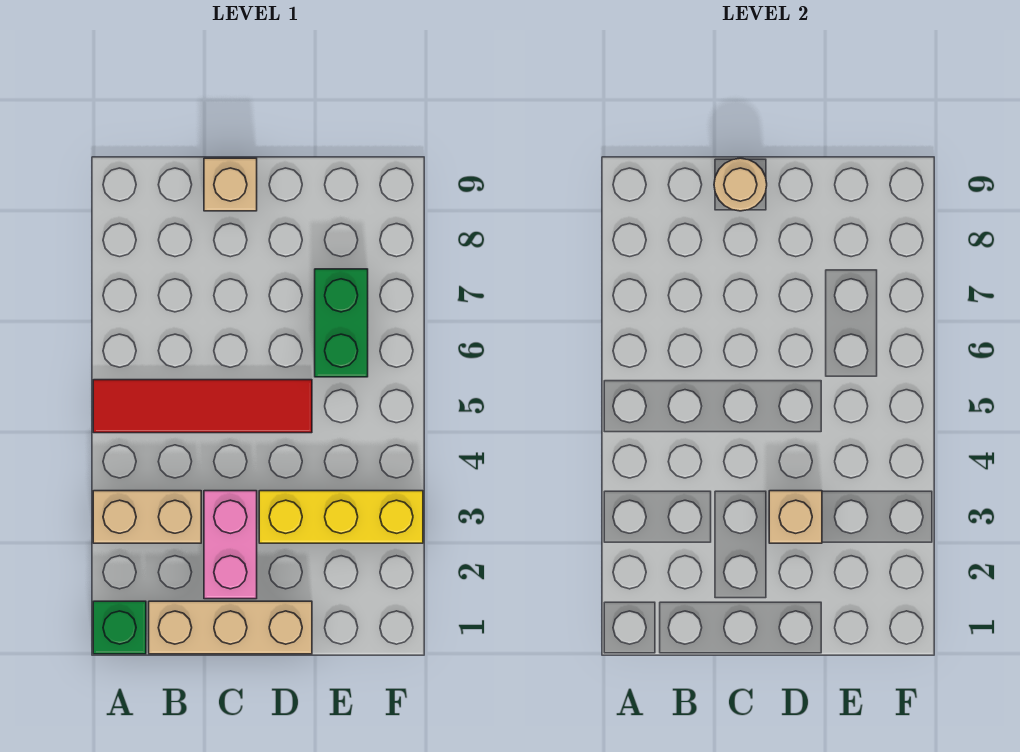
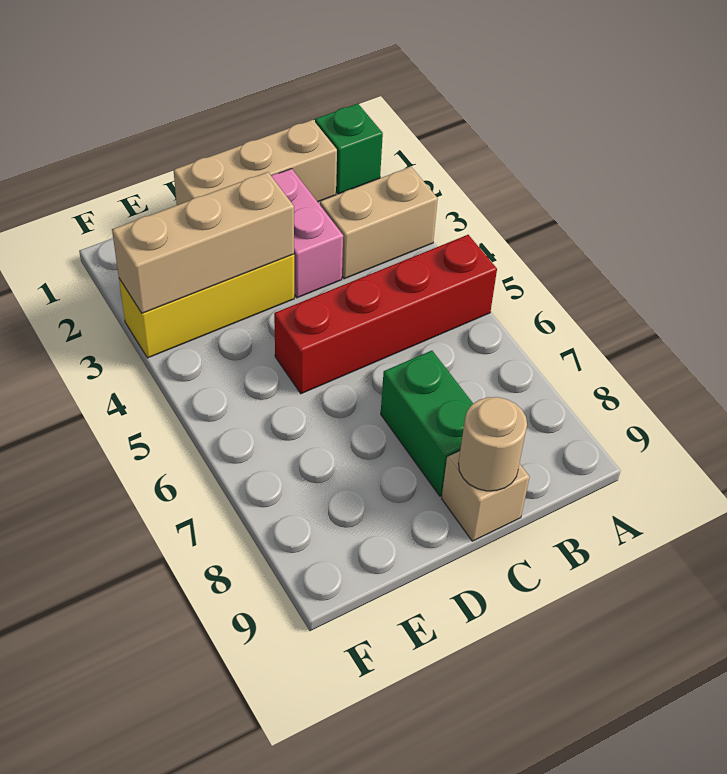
red 1x4 tile [93,380,312,433] -> red 1x4 brick [274,235,497,394]
tan 1x1 brick [769,491,822,543] -> tan 1x3 brick [112,172,294,313]
green 1x2 brick [315,269,368,377] -> green 1x2 brick moved to [381,351,473,496]

